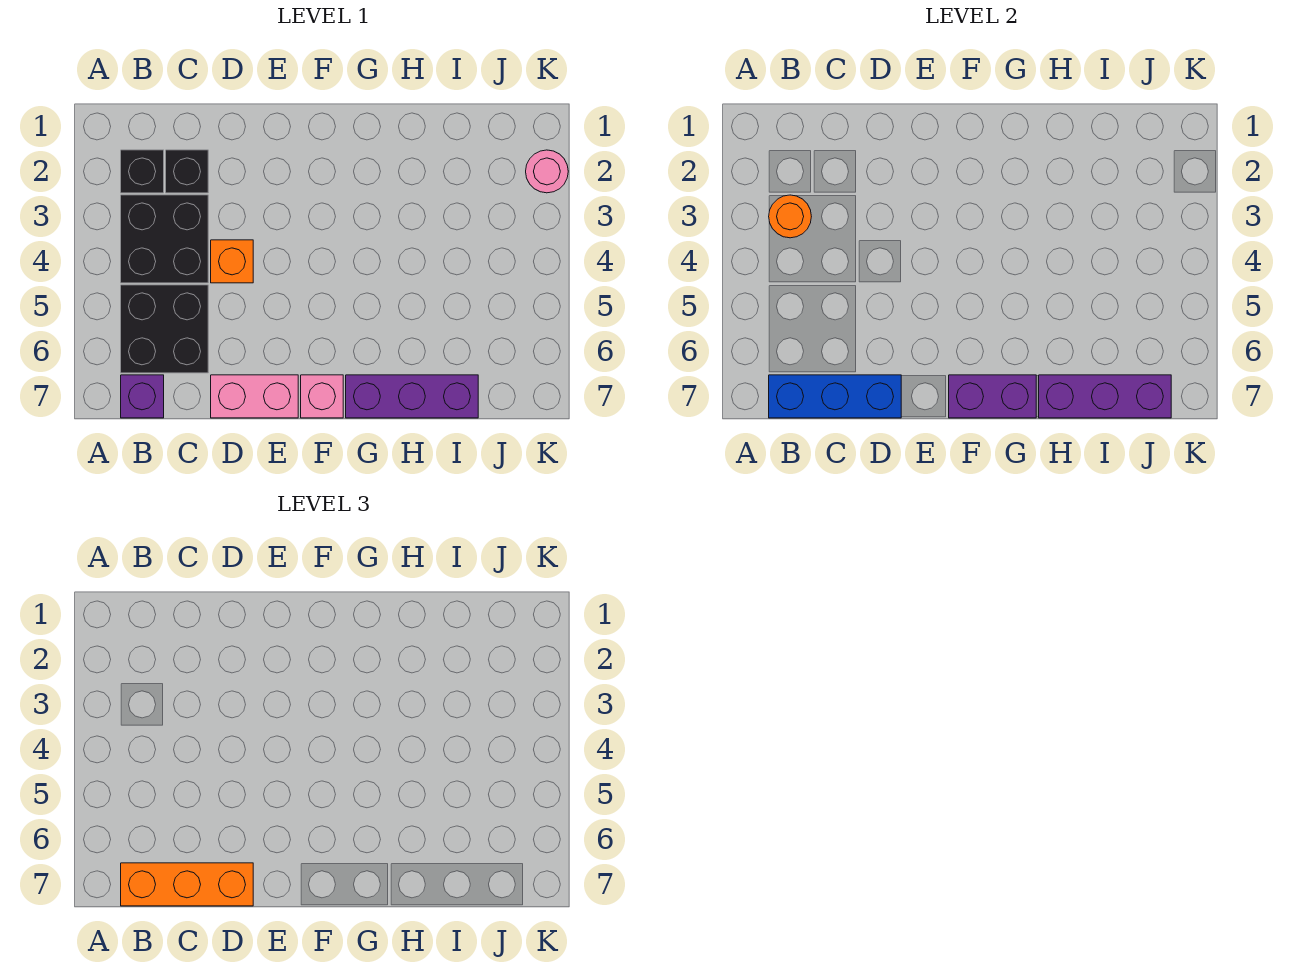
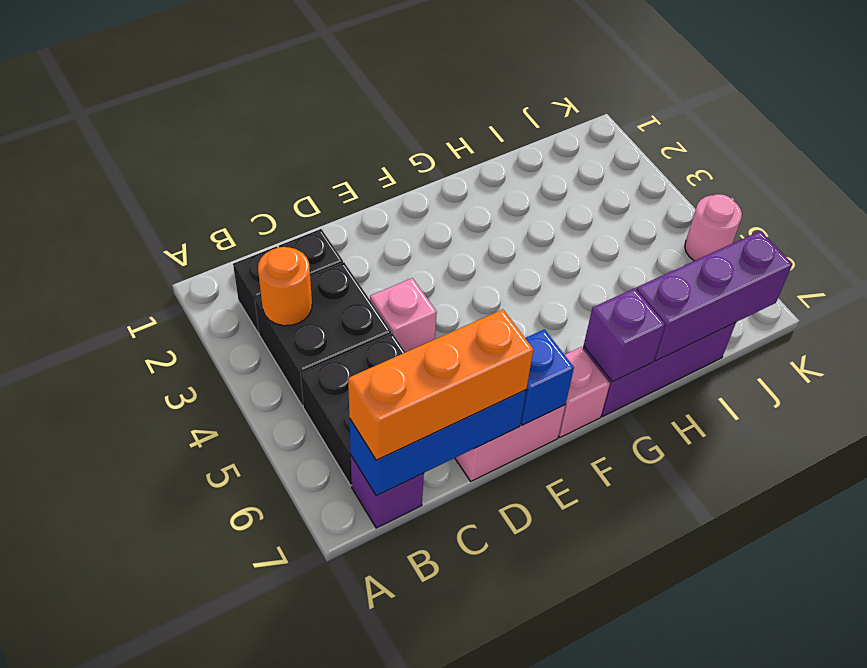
orange 1x1 brick [211,240,253,283] -> pink 1x1 brick [370,278,437,352]
none -> blue 1x1 brick [520,329,574,425]
purple 1x2 brick [949,375,1036,418] -> purple 1x1 brick [584,288,665,382]
pink 1x1 round brick [526,150,568,193] -> pink 1x1 round brick moved to [685,194,742,261]

